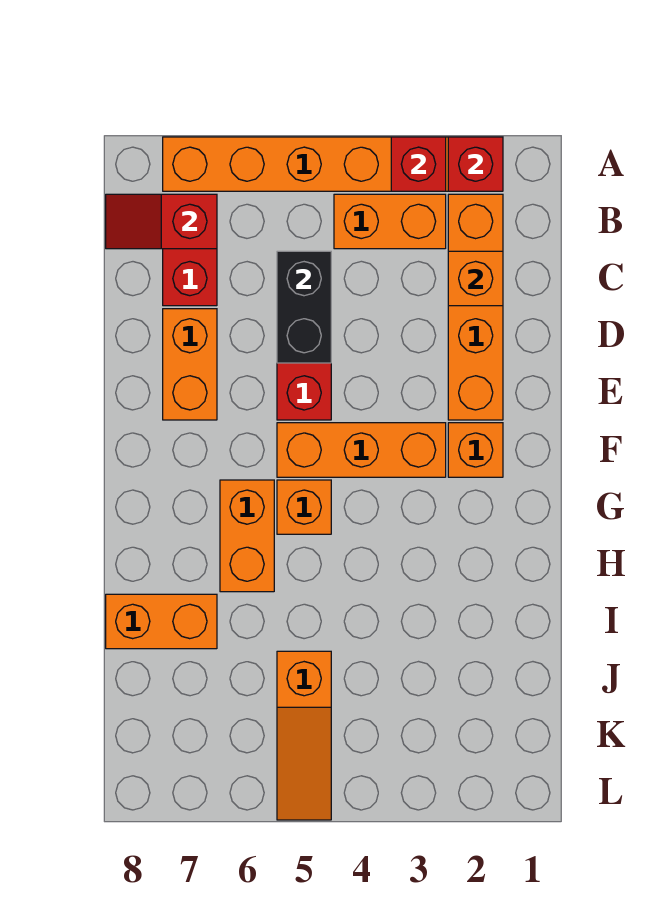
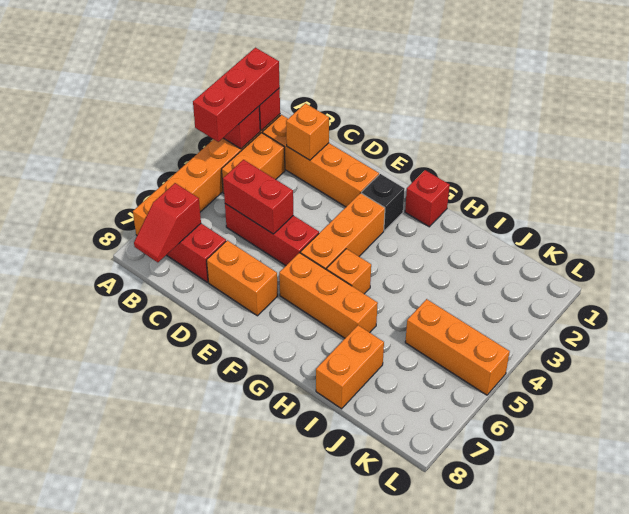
none -> red 1x3 brick [193,48,280,142]
black 1x2 brick [277,251,331,363] -> red 1x2 brick [223,160,293,234]
orange 1x1 brick [448,423,503,477] -> black 1x1 brick [362,174,405,231]
none -> red 1x1 brick [405,170,450,227]
orange 1x2 brick [220,480,274,592] -> orange 1x3 brick [279,253,378,338]
orange 1x3 slope [277,651,331,820] -> orange 1x3 brick [405,299,510,395]

